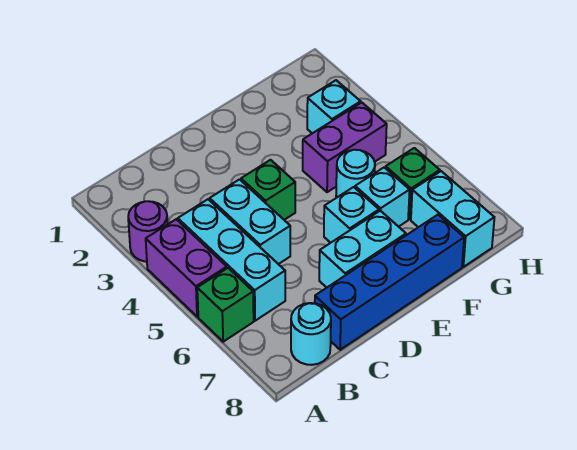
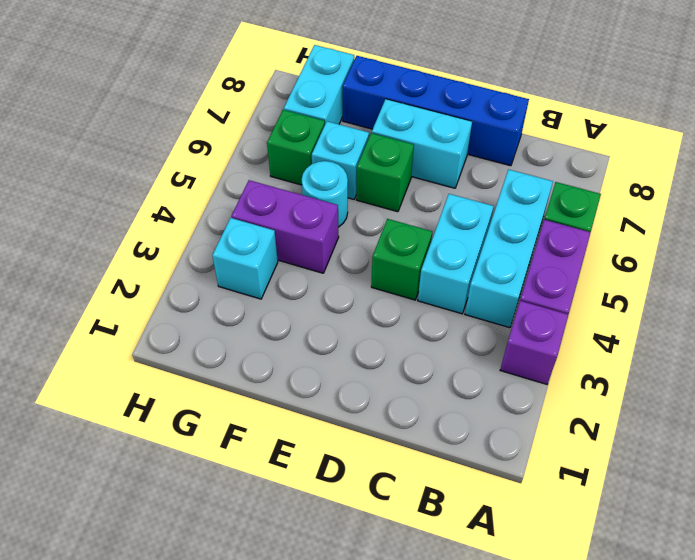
purple 1x1 round brick [128,201,168,262] -> purple 1x1 brick [500,301,569,384]
cyan 1x1 round brick [291,303,331,365] -> none
cyan 1x1 brick [324,187,379,243] -> green 1x1 brick [356,133,414,212]

